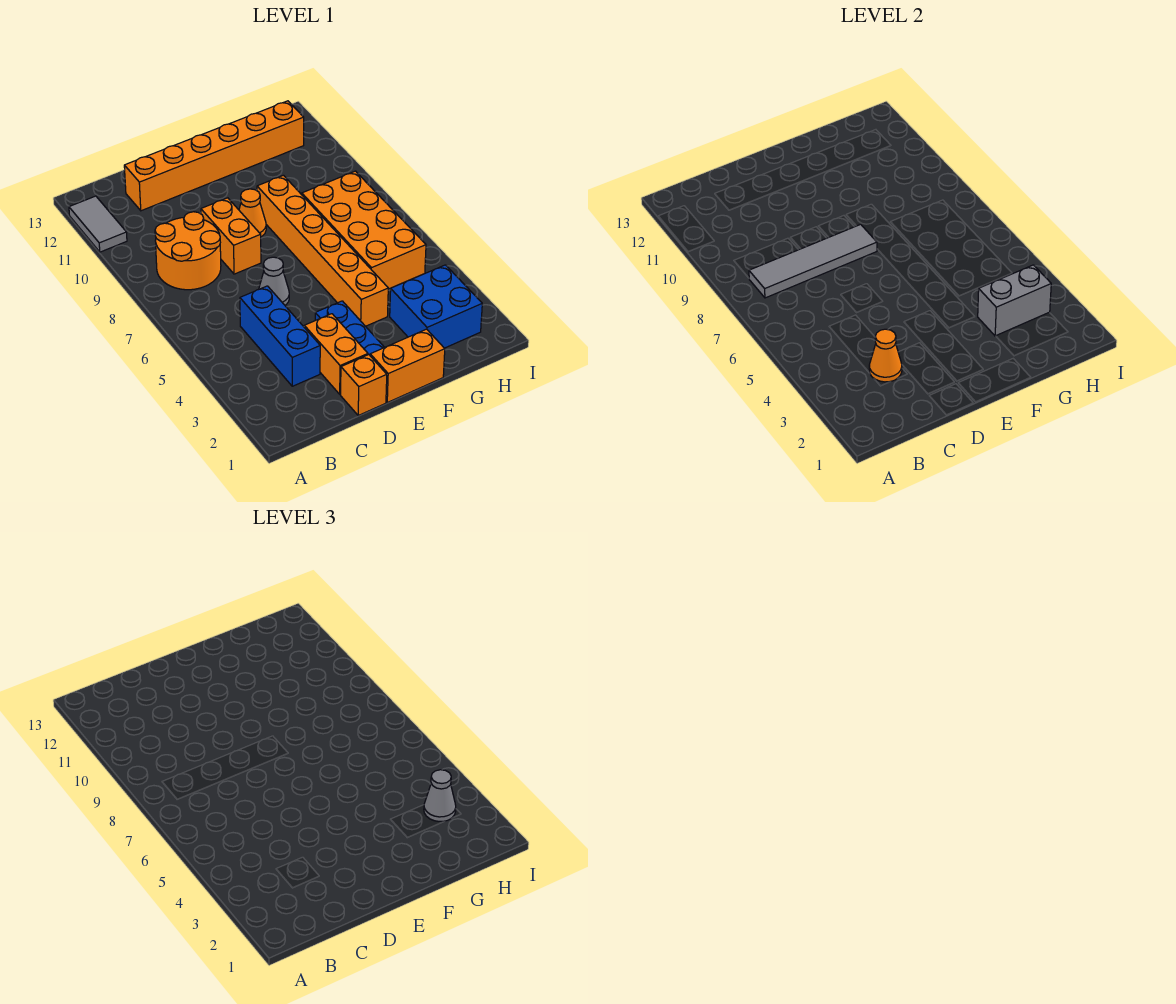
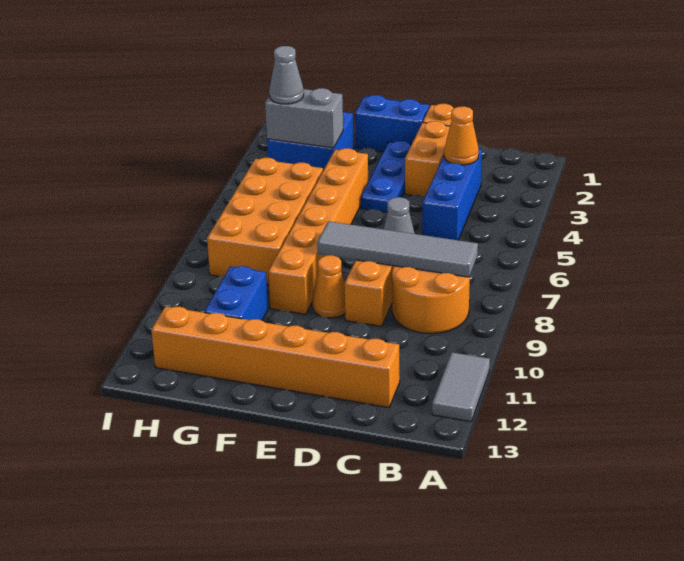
orange 1x2 brick [370,329,445,402] -> blue 1x2 brick [355,95,429,152]
none -> blue 1x2 brick [204,266,268,320]

